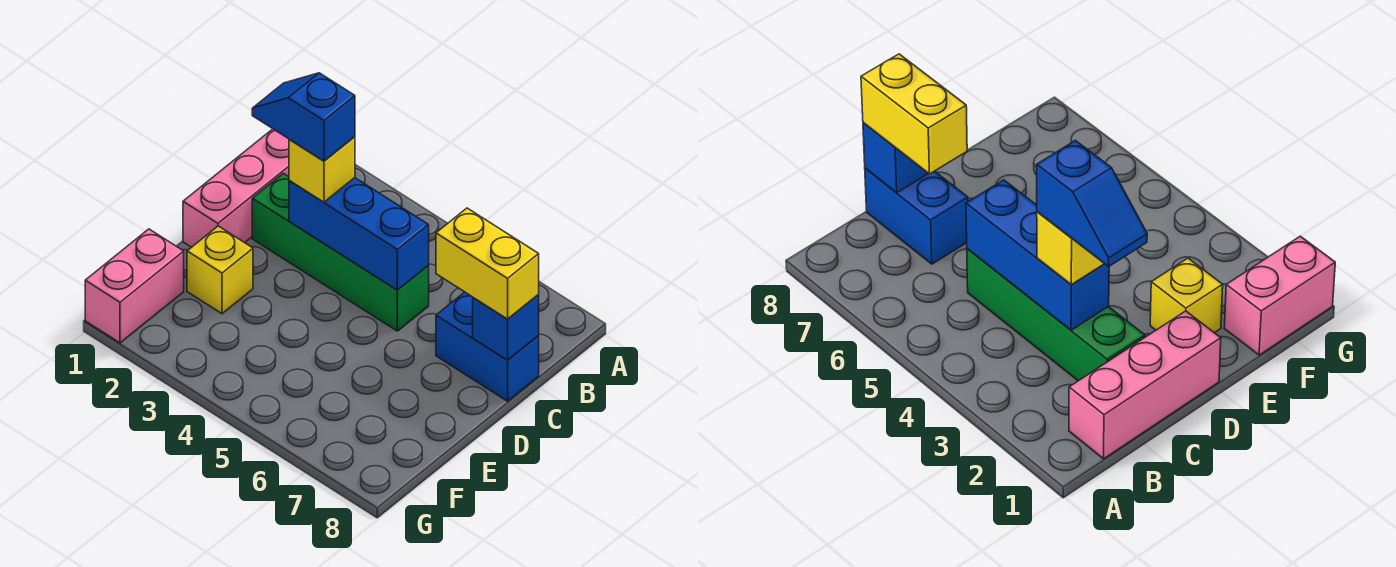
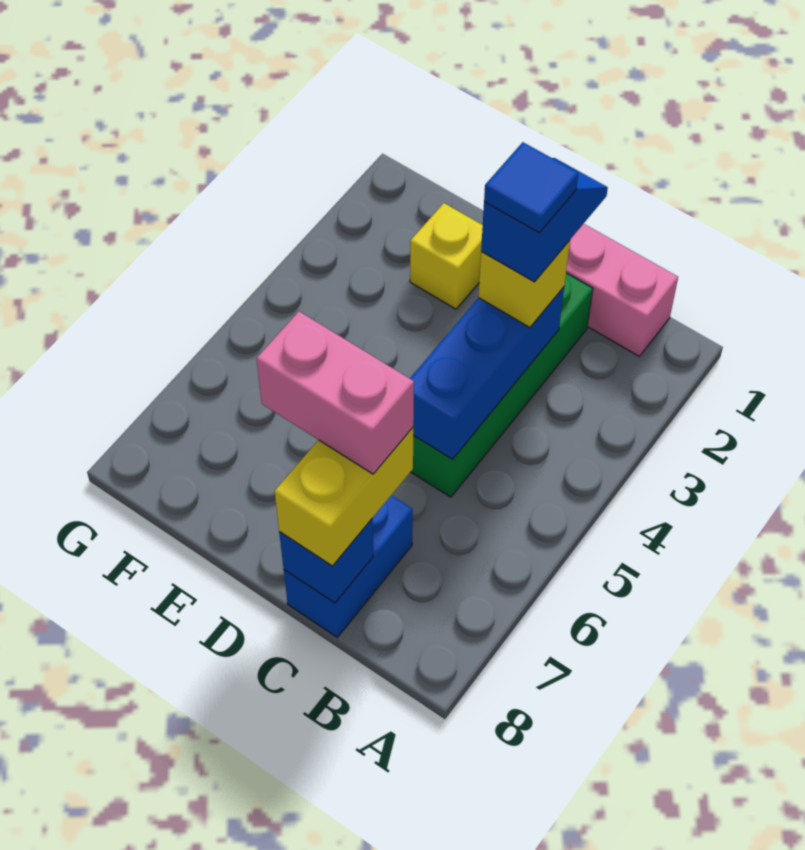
none -> blue 1x1 tile [484,142,578,233]
pink 1x2 brick [85,229,184,343] -> pink 1x2 brick moved to [256,312,414,474]

